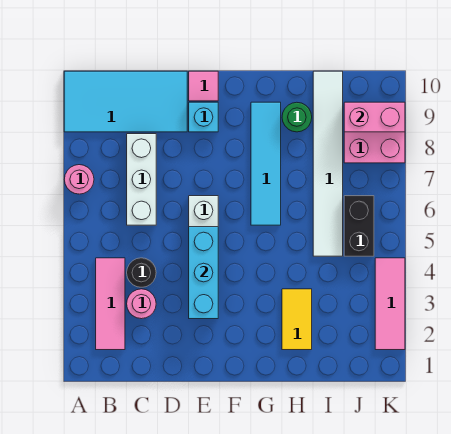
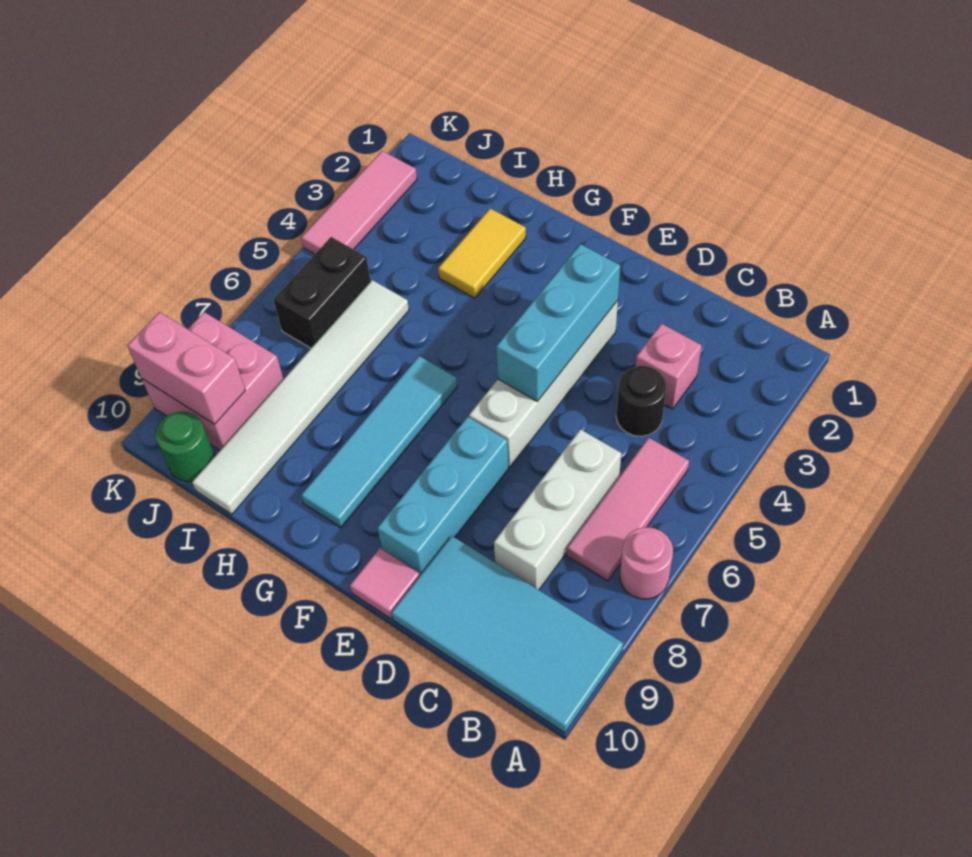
pink 1x3 tile [96,258,125,350] -> pink 1x3 tile moved to [567,438,689,581]
pink 1x1 round brick [127,289,156,319] -> pink 1x1 brick [636,324,702,409]
cyan 1x1 brick [189,102,218,132] -> cyan 1x3 brick [377,417,509,575]
green 1x1 round brick [282,102,312,132] -> green 1x1 round brick moved to [155,412,214,482]

